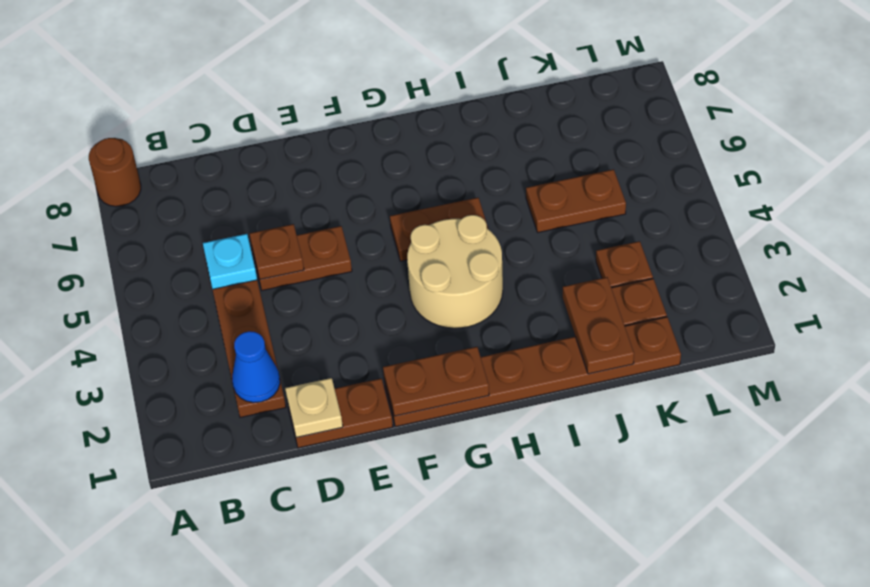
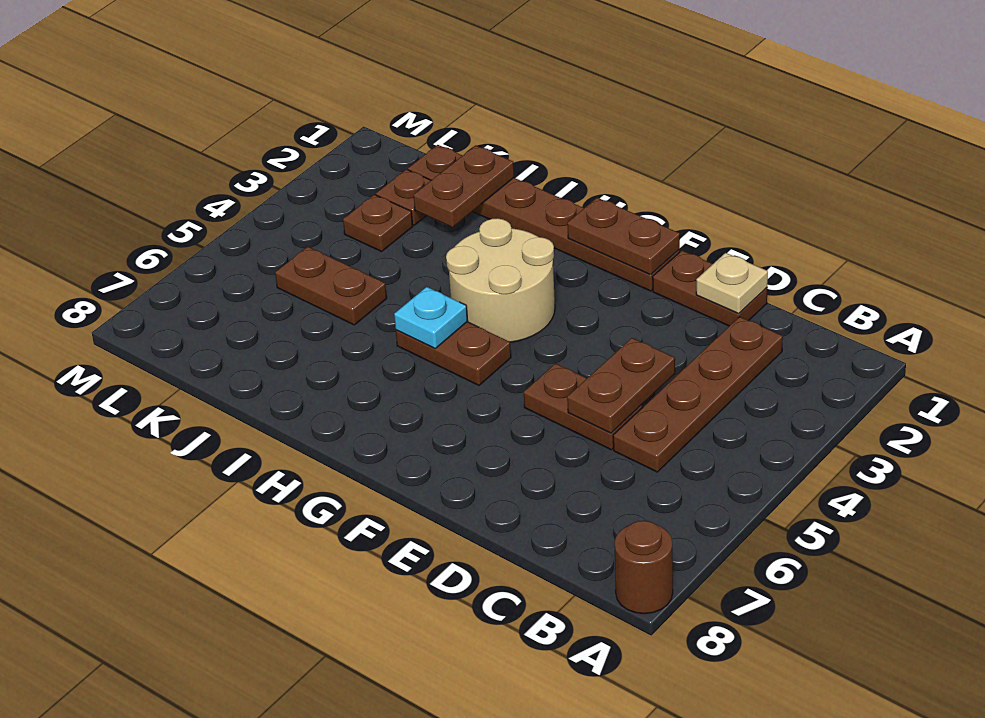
blue 1x1 cone [232,331,280,403] -> none
cyan 1x1 plate [203,234,257,289] -> cyan 1x1 plate moved to [394,287,468,349]
brown 1x1 plate [250,224,304,279] -> brown 1x2 plate [567,338,675,433]

